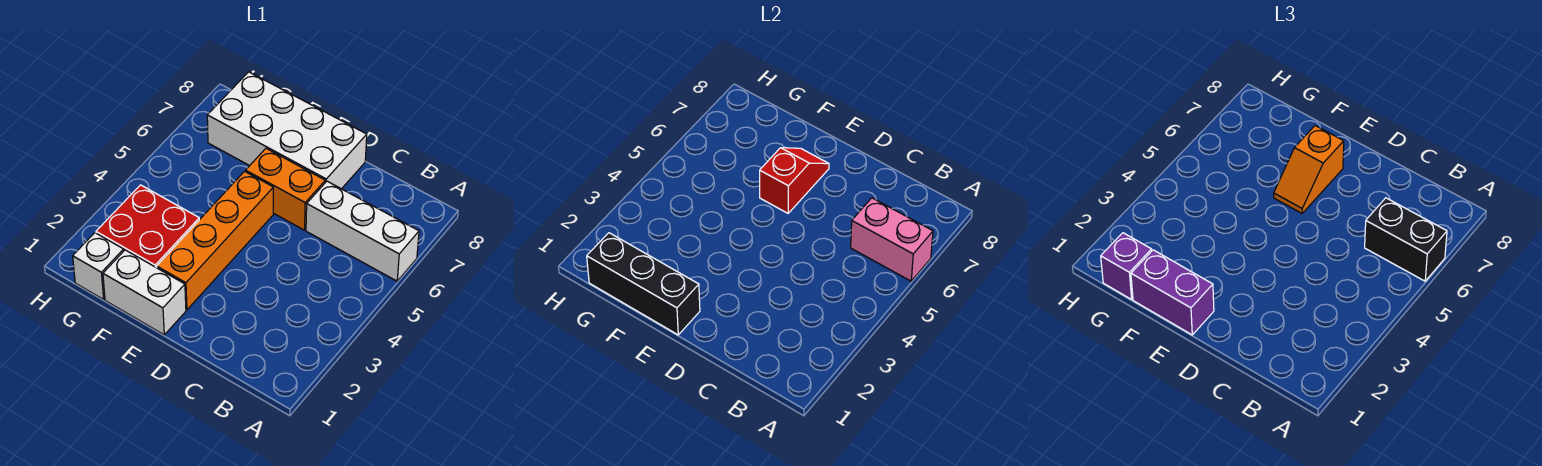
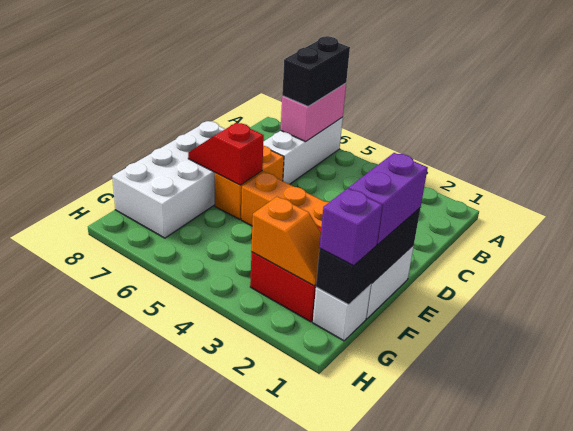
orange 1x2 slope [1274,126,1344,213] -> orange 1x2 slope moved to [251,197,321,286]

